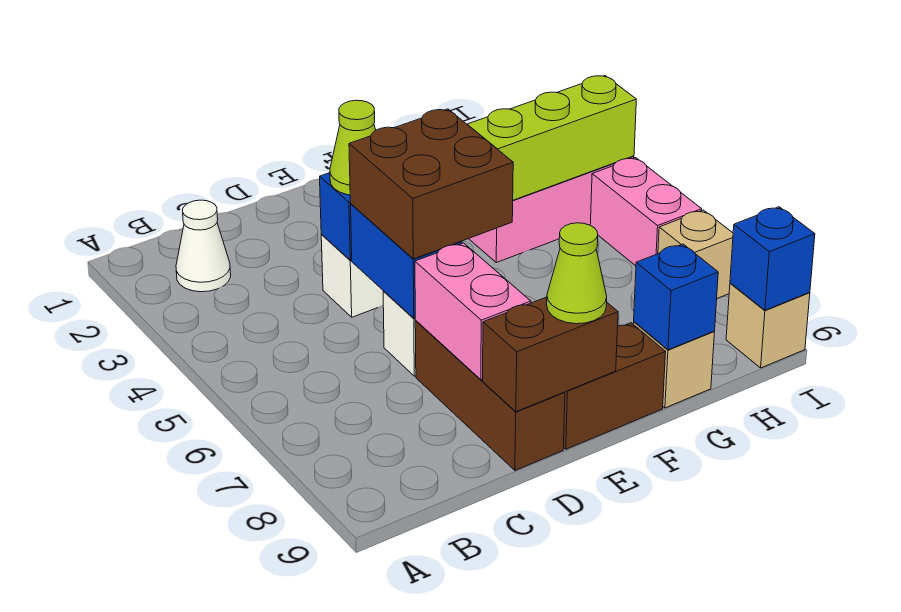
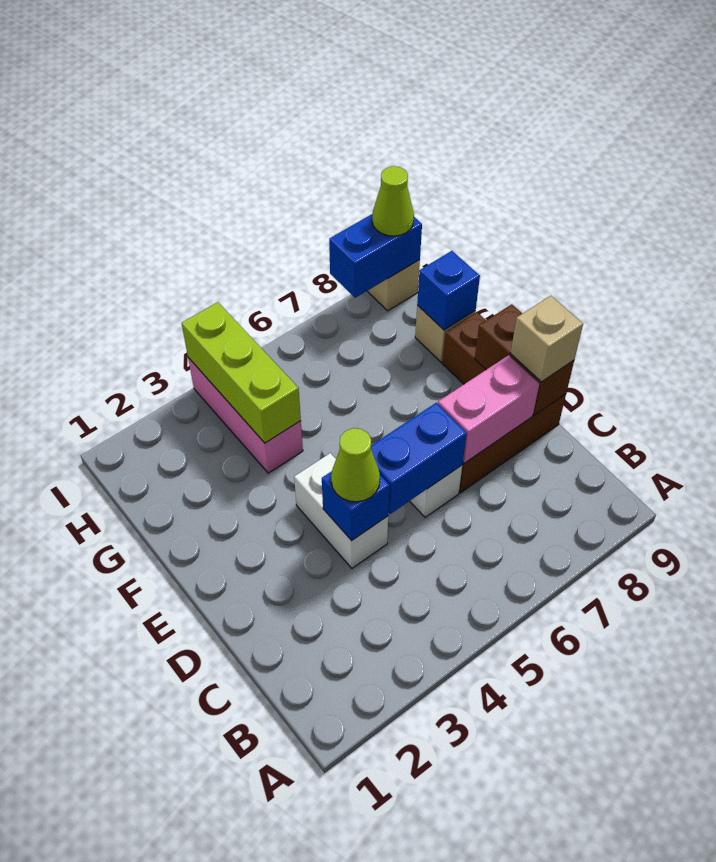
white 1x1 cone [176,200,231,292] -> none
brown 2x2 brick [349,109,513,259] -> none
lime 1x1 cone [547,223,607,324] -> lime 1x1 cone moved to [372,166,414,236]
pink 1x2 brick [590,158,702,266] -> none
tan 1x1 brick [658,210,733,298] -> tan 1x1 brick moved to [510,296,583,382]
blue 1x1 brick [730,207,815,310] -> blue 1x2 brick [329,214,422,298]

